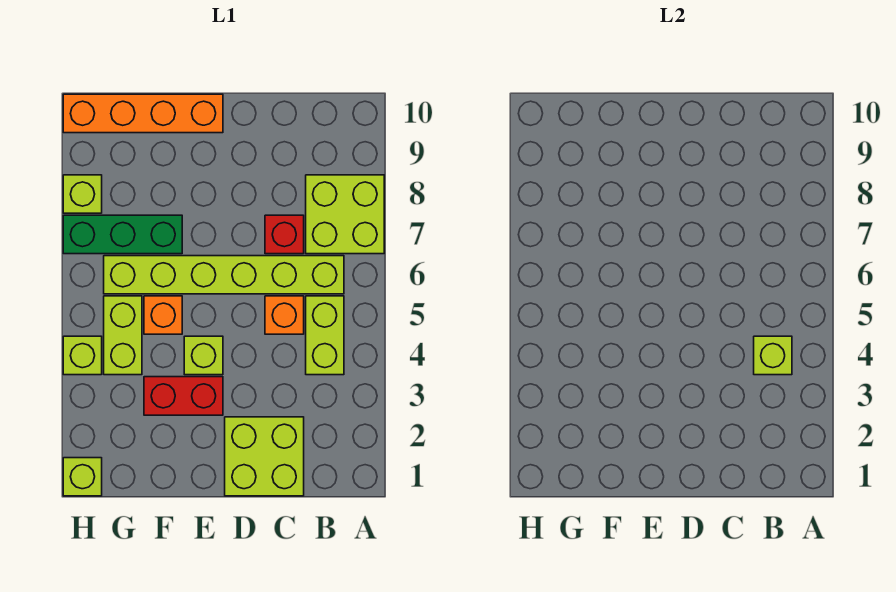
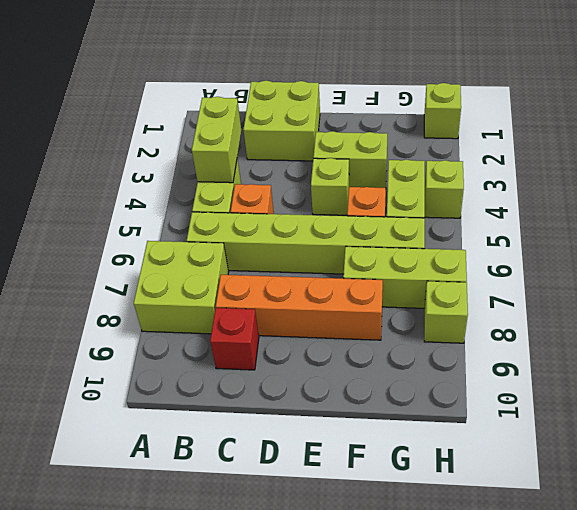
lime 1x1 brick [754,336,792,375] -> lime 1x2 brick [192,97,241,183]
red 1x1 brick [265,215,304,254] -> red 1x1 brick moved to [210,308,259,370]
red 1x2 brick [144,377,223,415] -> lime 1x2 brick [313,131,387,188]
orange 1x4 brick [63,94,223,133] -> orange 1x4 brick moved to [216,275,383,340]
green 1x3 brick [63,215,182,254] -> lime 1x3 brick [343,246,467,308]

